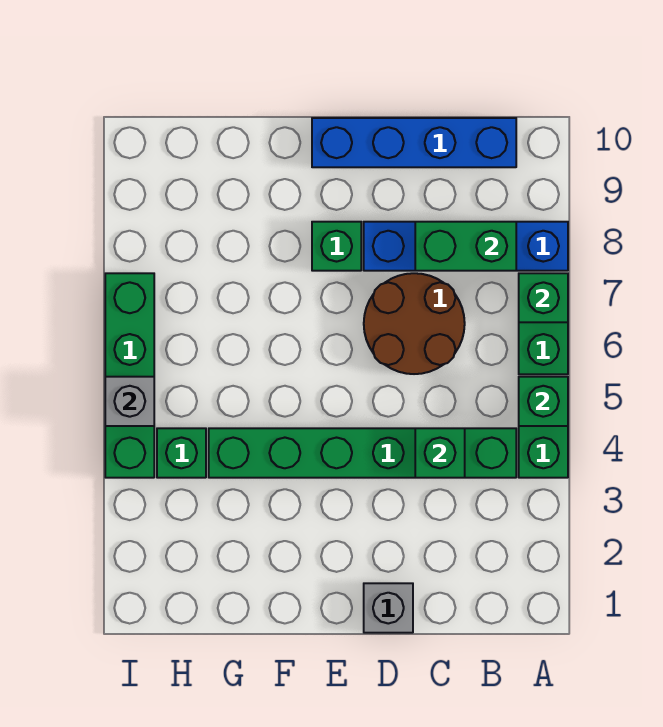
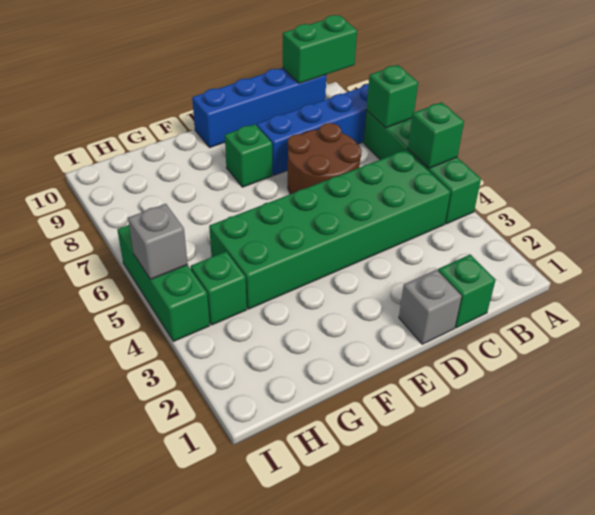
green 1x6 brick [209,428,516,478] -> green 2x6 brick [209,150,451,309]
green 1x2 brick [415,222,516,271] -> green 1x2 brick moved to [283,15,357,84]
green 1x1 brick [415,428,465,478] -> green 1x1 brick moved to [438,255,496,328]
green 1x4 brick [105,273,154,478] -> green 1x3 brick [117,225,210,341]

